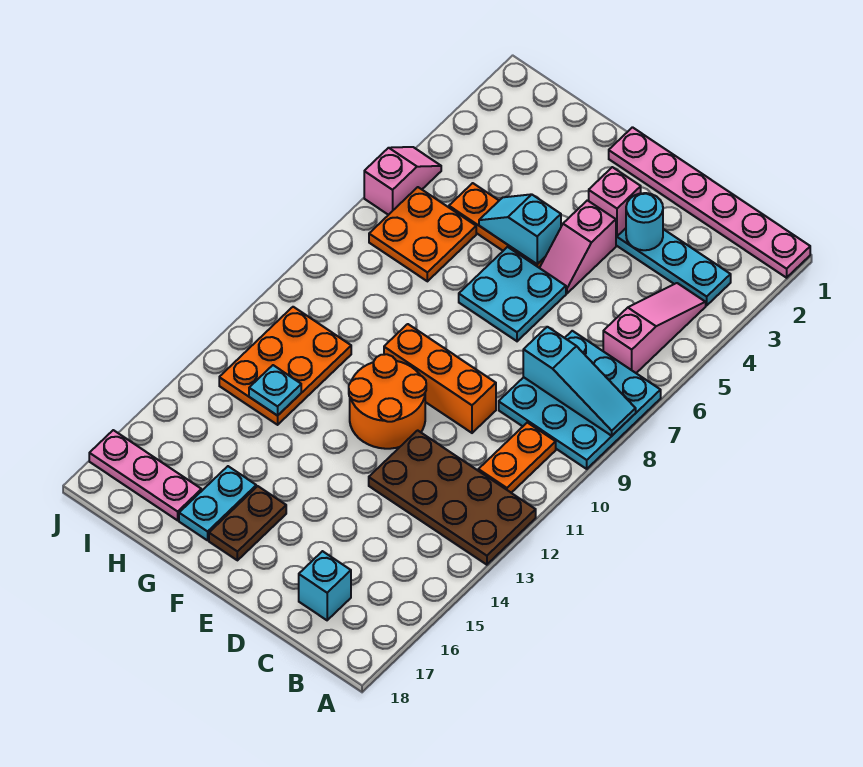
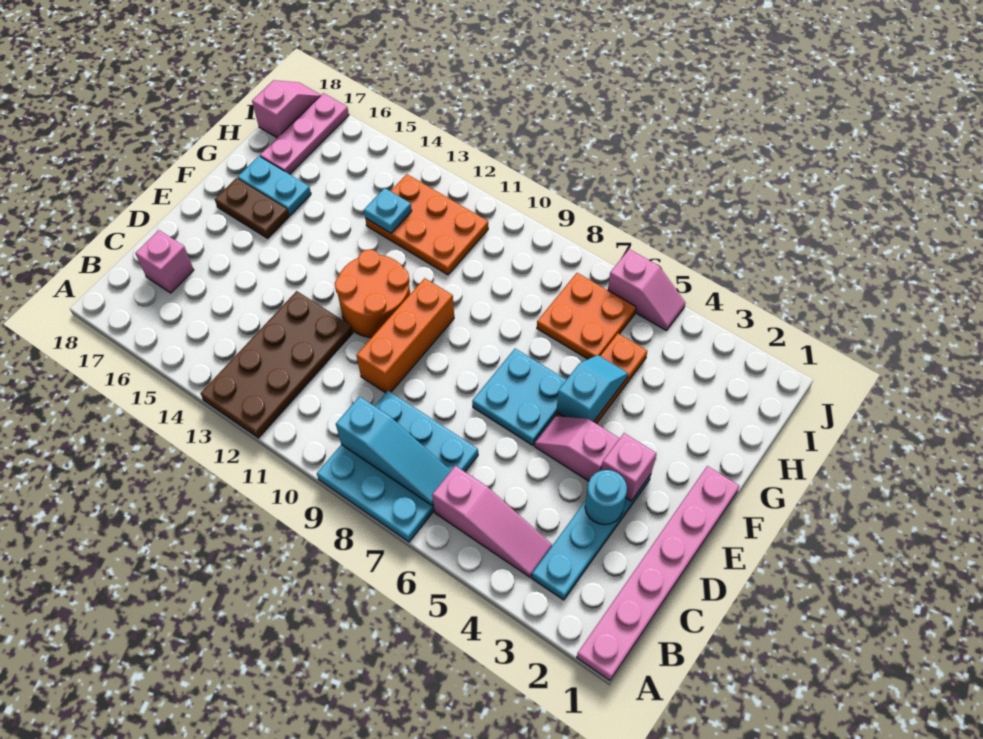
cyan 1x3 slope [523,327,636,436] -> cyan 1x3 slope turned to [336,397,451,506]
orange 1x2 plate [478,423,556,493] -> none
cyan 1x1 brick [299,551,351,620] -> pink 1x1 brick [136,230,194,293]
none -> pink 1x2 slope [252,80,321,138]

